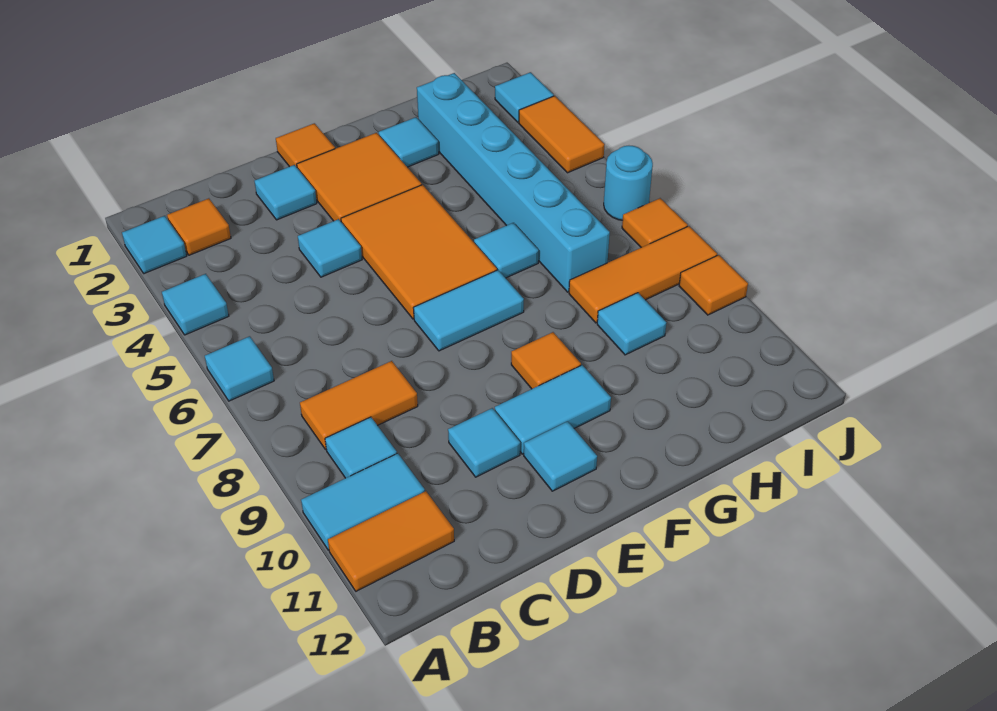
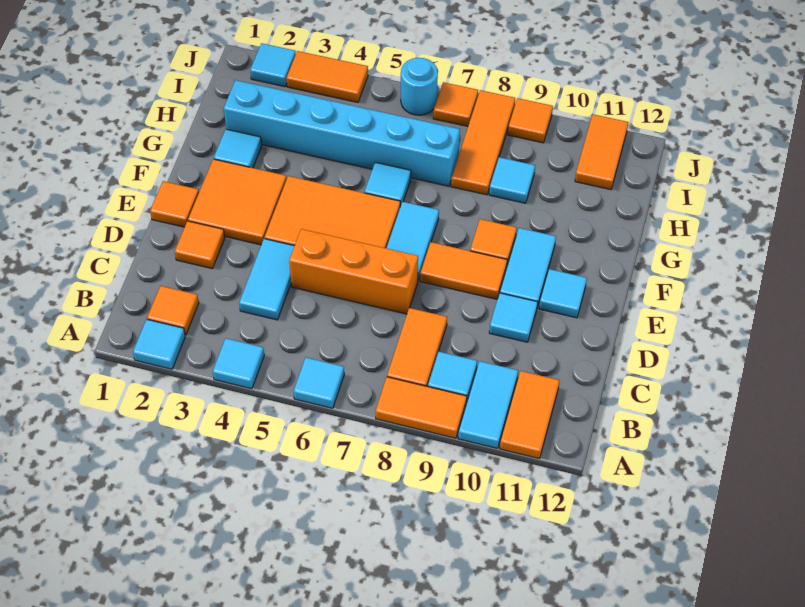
none -> orange 1x2 tile [375,377,467,438]
cyan 1x1 tile [254,165,317,220] -> orange 1x1 tile [175,221,225,269]
cyan 1x1 tile [298,219,362,277] -> cyan 1x2 tile [239,239,294,320]
none -> orange 1x3 brick [289,229,418,314]
none -> orange 1x2 tile [420,242,507,299]
none -> orange 1x2 tile [575,114,628,190]

